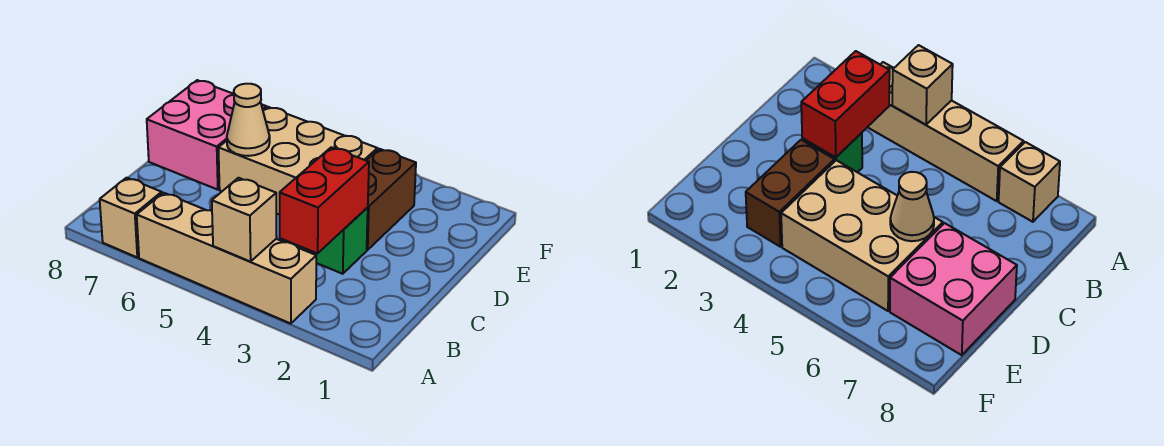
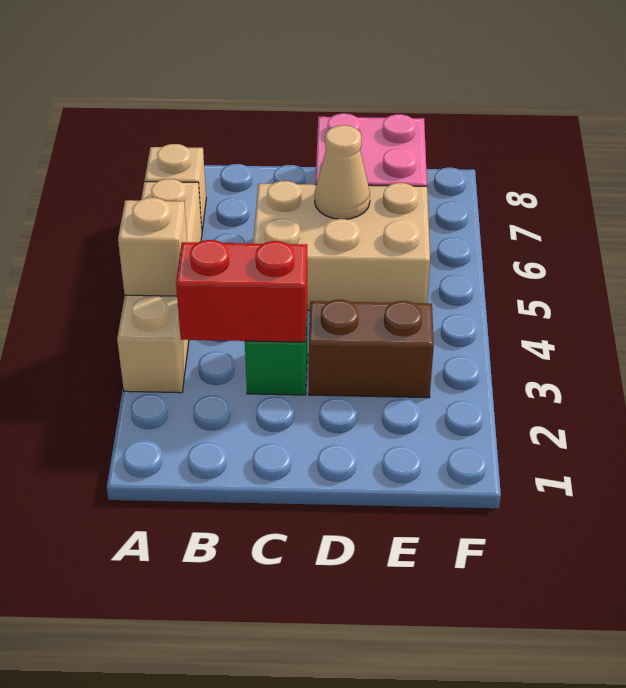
tan 2x3 brick [218,107,377,215] -> tan 2x3 brick turned to [253,181,430,310]

